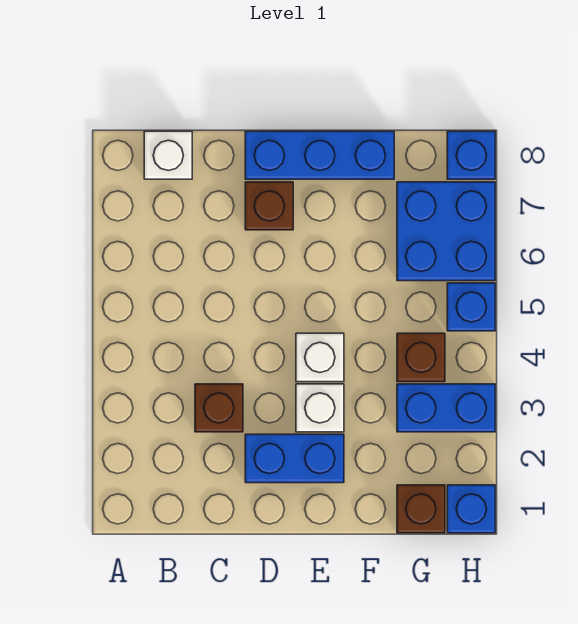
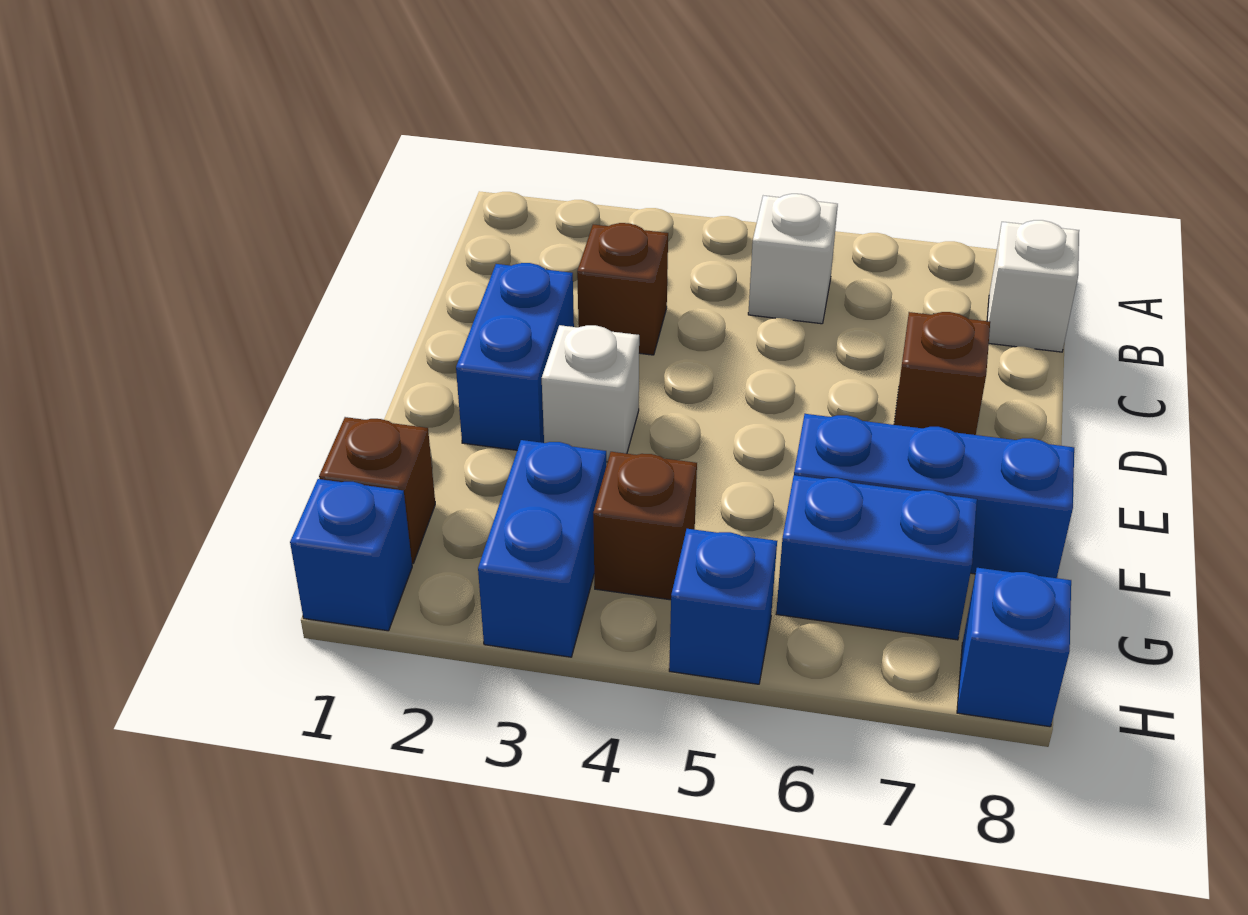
blue 1x3 brick [245,131,394,179] -> blue 1x3 brick turned to [794,414,1074,578]
white 1x1 brick [296,333,344,382] -> white 1x1 brick moved to [748,194,838,324]
blue 2x2 brick [397,182,495,281] -> blue 1x2 brick [776,475,977,640]

